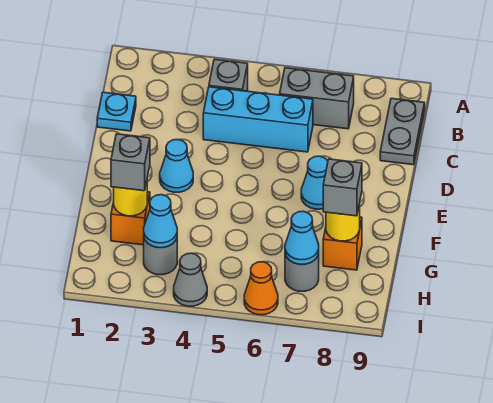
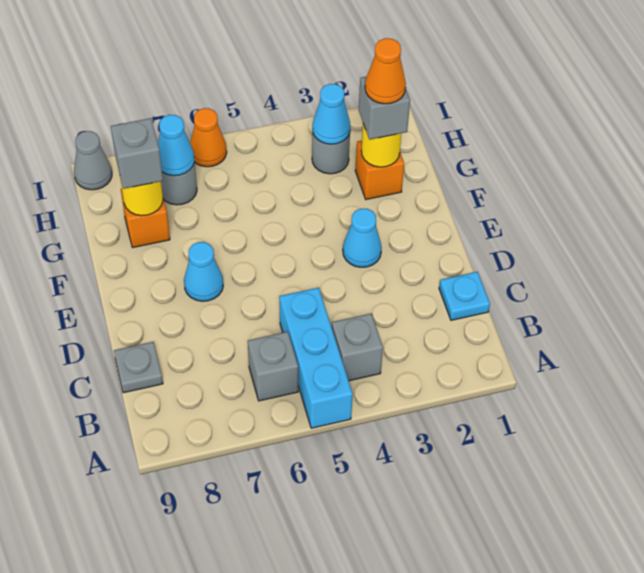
grey 1x2 brick [280,68,354,129] -> grey 1x1 brick [248,332,298,401]
grey 1x2 plate [380,99,425,165] -> grey 1x1 plate [114,342,163,393]
cyan 1x3 brick [203,87,313,152] -> cyan 1x3 brick turned to [279,288,353,428]
none -> orange 1x1 cone [365,38,406,104]
grey 1x1 cone [174,253,207,306] -> grey 1x1 cone moved to [74,131,112,190]

